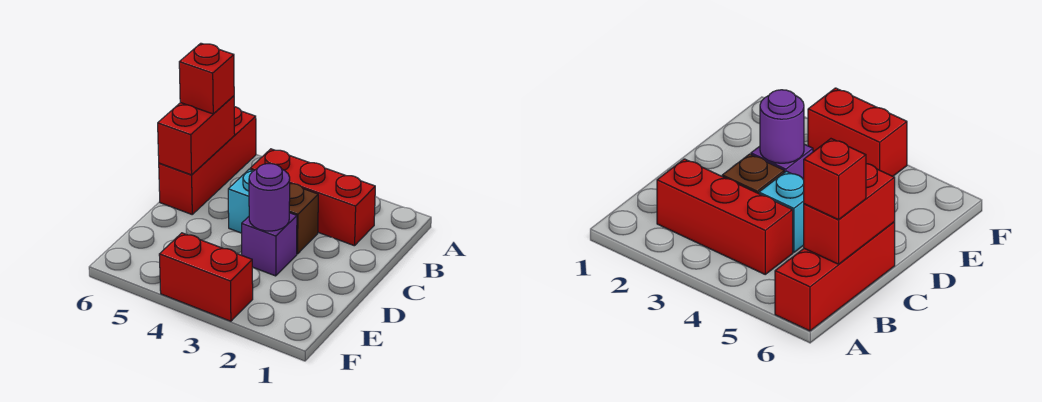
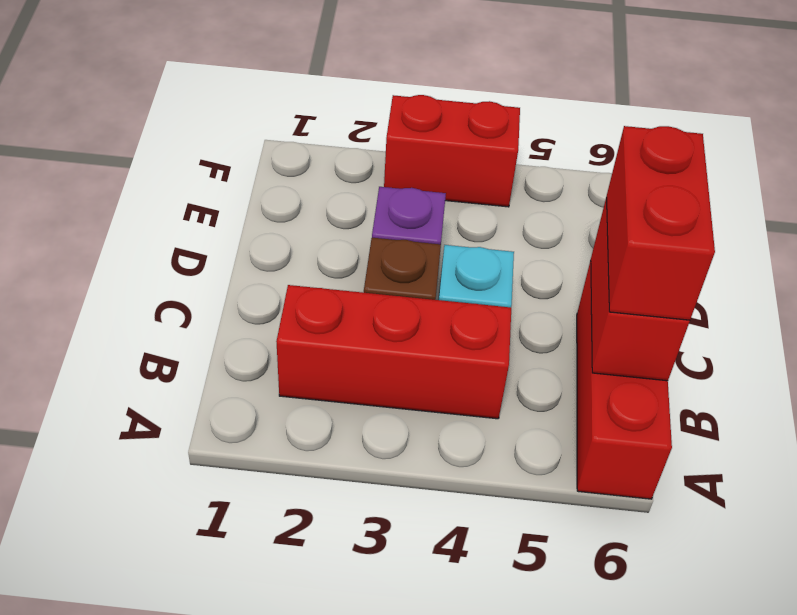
red 1x1 brick [179,43,234,114] -> red 1x2 brick [607,126,715,320]
purple 1x1 round brick [249,164,290,231] -> none

